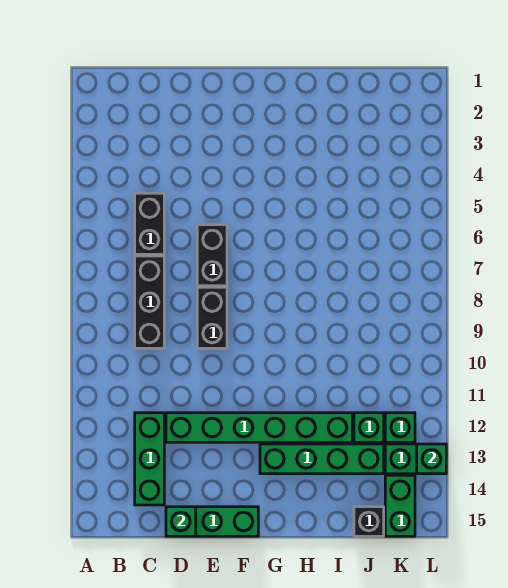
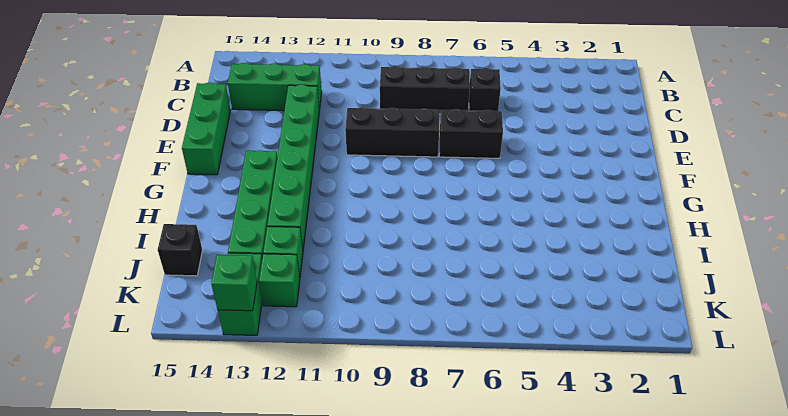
black 1x2 brick [135,193,164,254] -> black 1x1 brick [469,68,501,111]
green 1x1 brick [166,507,196,536] -> none
black 1x2 brick [197,287,227,348] -> black 1x3 brick [345,107,439,157]
green 1x2 brick [385,475,415,536] -> none

